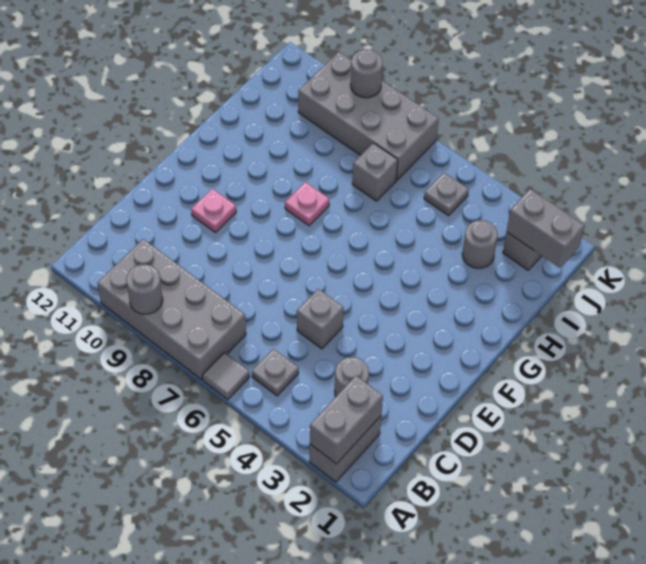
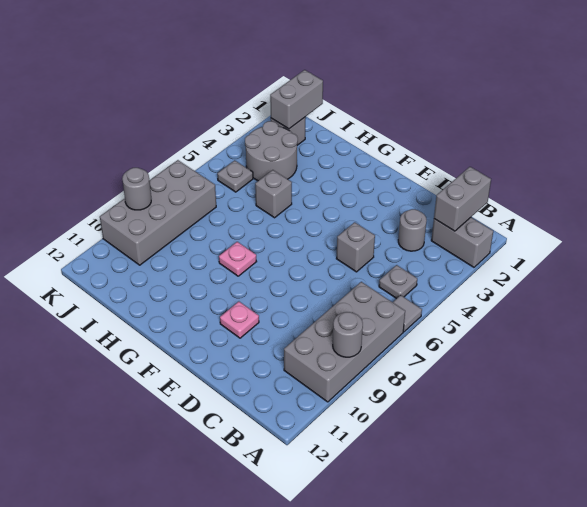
grey 1x2 brick [310,376,383,464] -> grey 1x2 brick turned to [434,167,491,231]
grey 1x1 round brick [462,220,498,268] -> grey 2x2 round brick [245,121,298,181]
grey 1x1 brick [352,143,398,201] -> grey 1x1 brick moved to [255,170,292,218]

